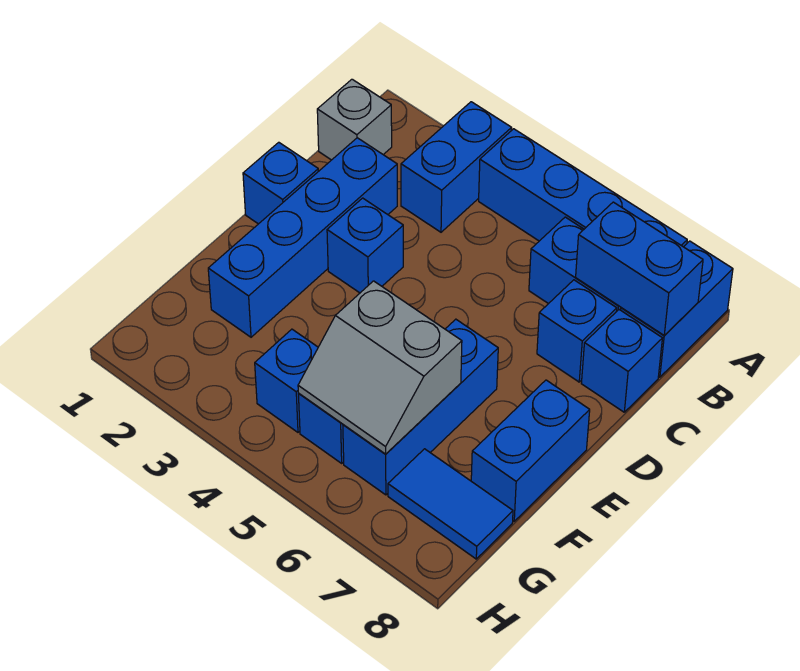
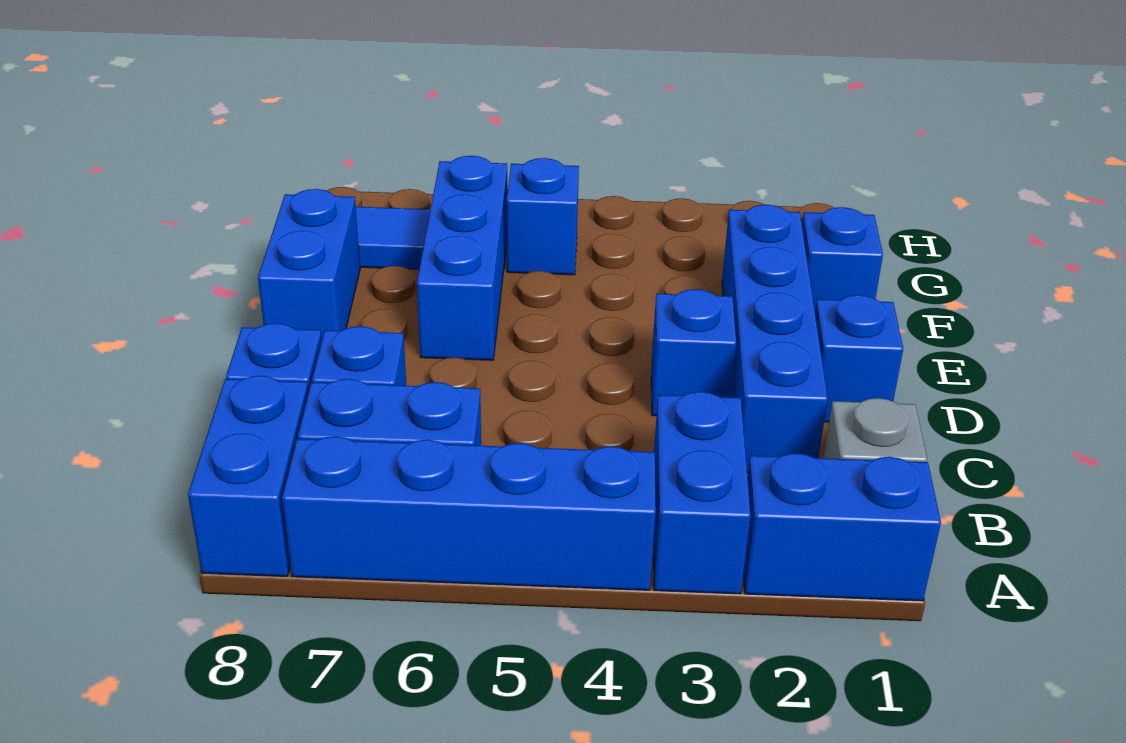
blue 1x2 brick [576,202,703,336] -> blue 1x2 brick moved to [743,453,941,601]
grey 2x2 slope [298,281,462,454] -> none
blue 1x1 brick [255,329,318,432] -> blue 1x1 brick moved to [802,207,883,310]

